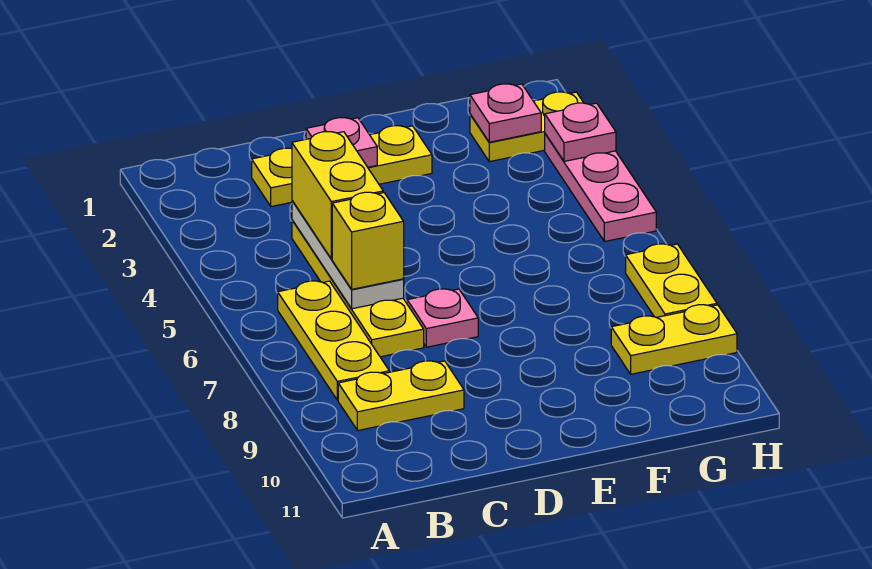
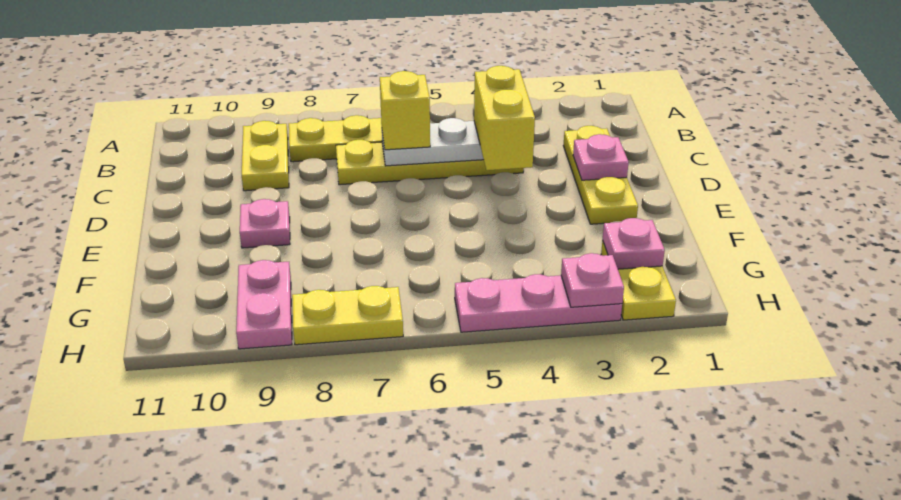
yellow 1x2 brick [292,132,383,259] -> yellow 1x2 brick turned to [474,66,535,170]
pink 1x1 plate [407,289,478,347] -> pink 1x1 plate moved to [240,199,290,248]
yellow 1x2 plate [611,305,737,374] -> pink 1x2 plate [236,260,292,349]

